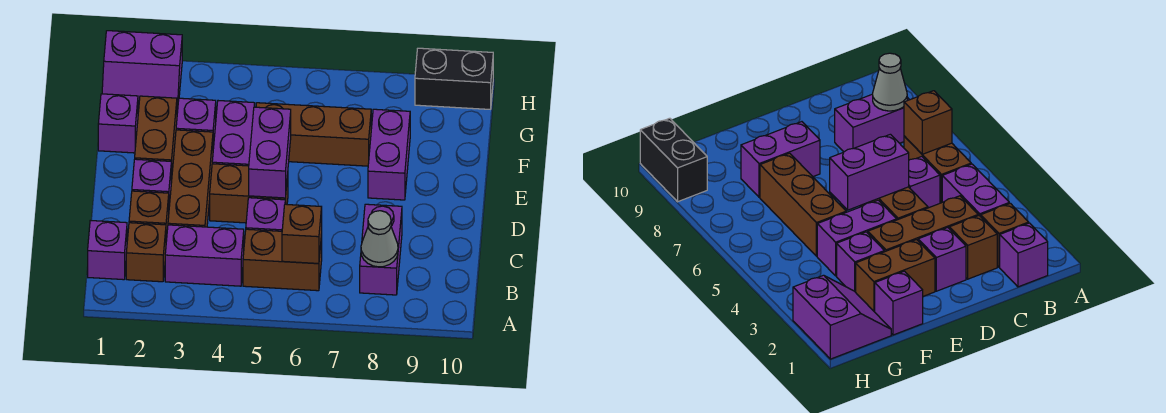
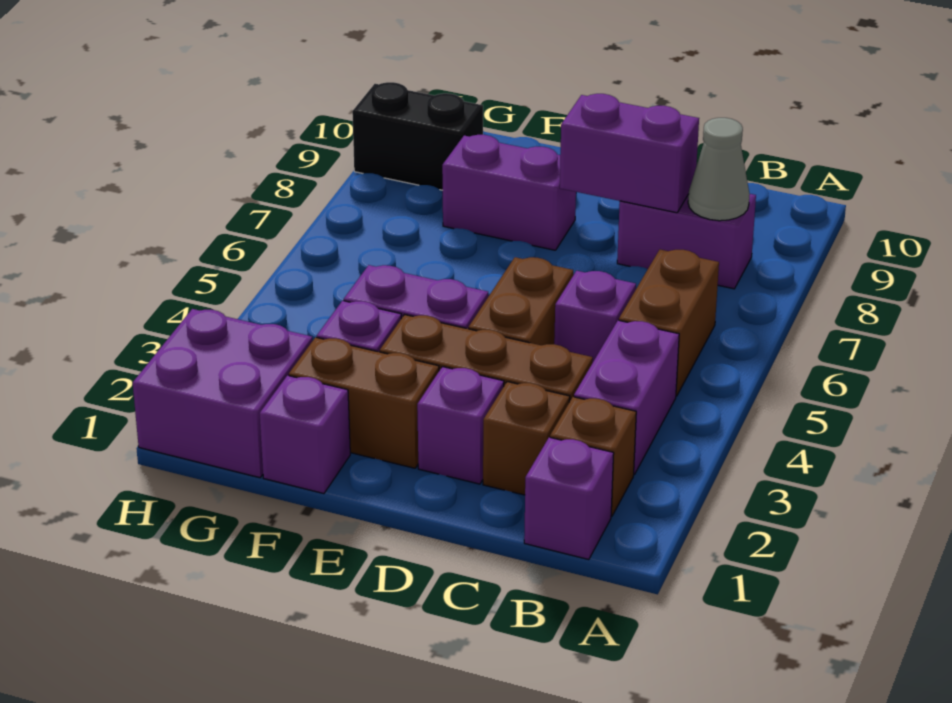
brown 1x1 brick [282,204,322,264] -> none
purple 1x2 brick [249,107,291,198] -> purple 1x2 brick moved to [560,94,699,213]
brown 1x3 brick [256,103,371,166] -> none
purple 2x2 slope [102,31,182,113] -> purple 2x2 brick [133,309,313,478]
black 1x2 brick [415,48,493,109] -> black 1x2 brick turned to [352,82,483,190]

